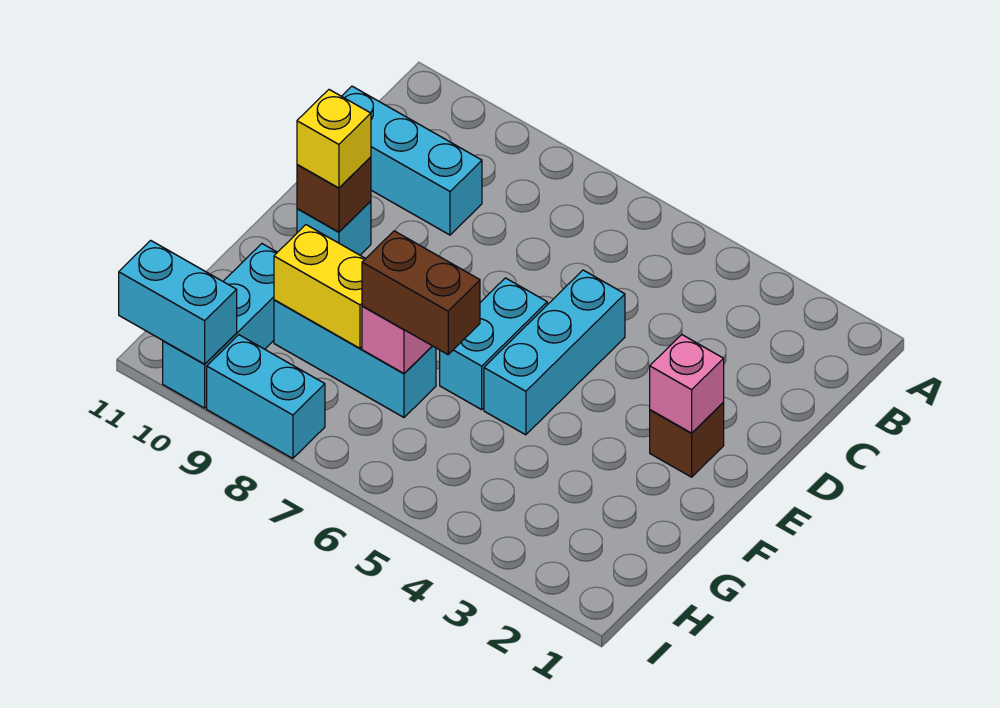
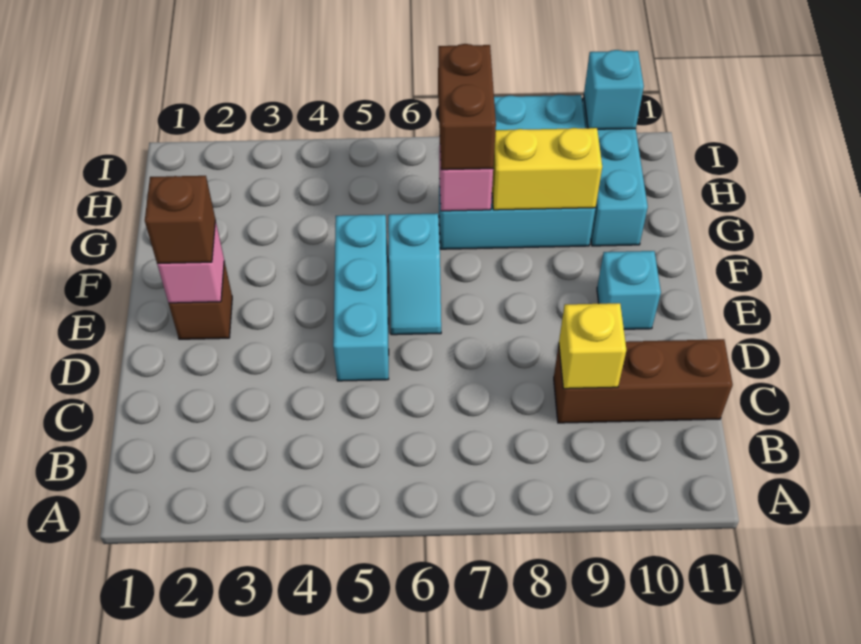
cyan 1x3 brick [342,86,482,235] -> brown 1x3 brick [554,339,733,423]
cyan 1x2 brick [440,278,547,410] -> cyan 1x2 slope [388,213,441,335]
brown 1x1 brick [297,157,371,232] -> brown 1x1 brick moved to [145,176,215,263]
yellow 1x1 brick [297,90,371,188] -> yellow 1x1 brick moved to [559,303,626,389]
brown 1x2 brick [362,231,480,355] -> brown 1x2 brick turned to [438,44,496,170]
cyan 1x2 brick [119,240,237,364] -> cyan 1x1 brick [584,50,644,129]

